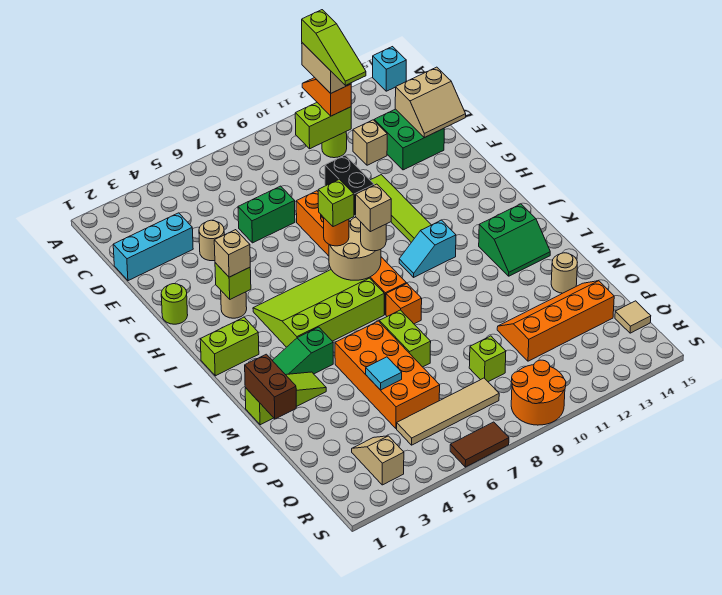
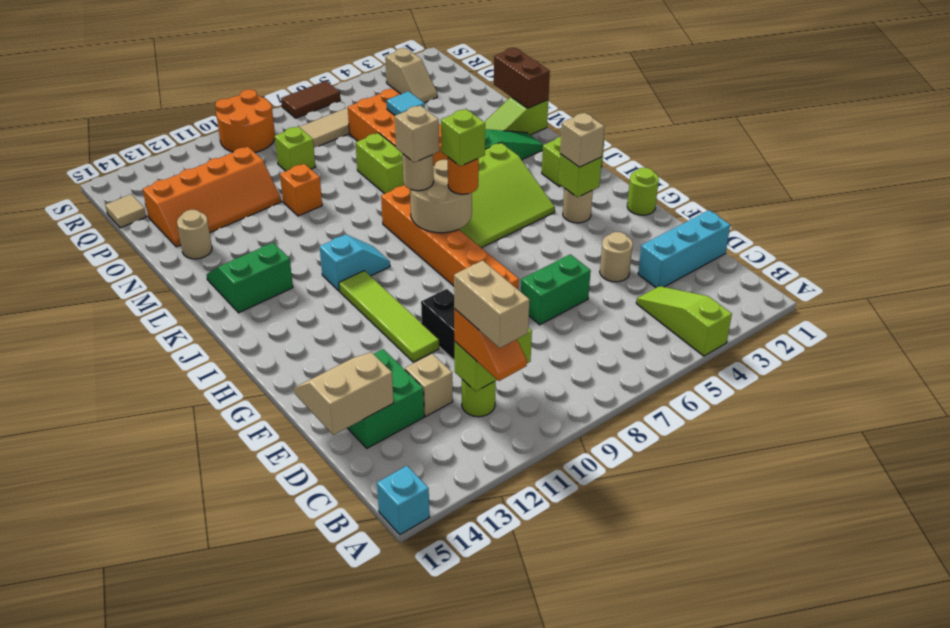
lime 1x3 slope [302,10,366,85] -> lime 1x3 slope moved to [636,286,732,356]
orange 1x1 brick [386,283,422,324] -> orange 1x1 brick moved to [280,164,322,216]

